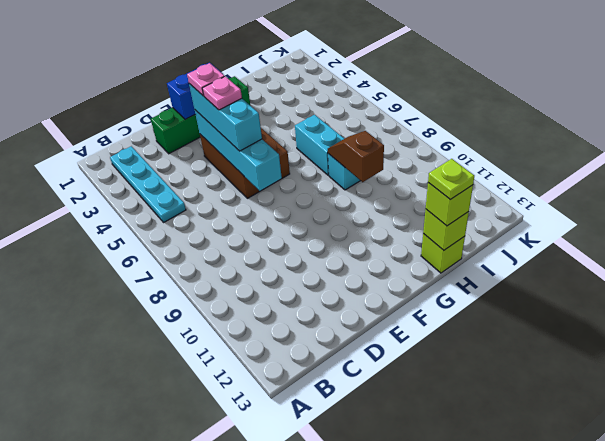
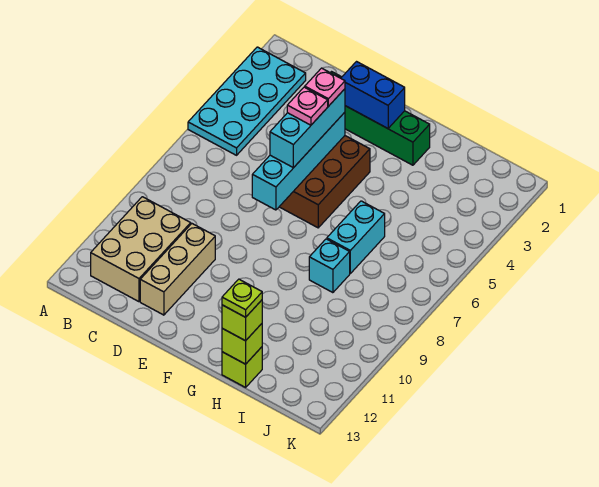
cyan 1x4 plate [110,146,186,222] -> cyan 2x4 plate [188,47,306,155]
none -> tan 2x3 brick [91,197,191,302]
none -> tan 1x3 brick [140,224,215,315]
brown 1x2 slope [328,131,384,182] -> none

